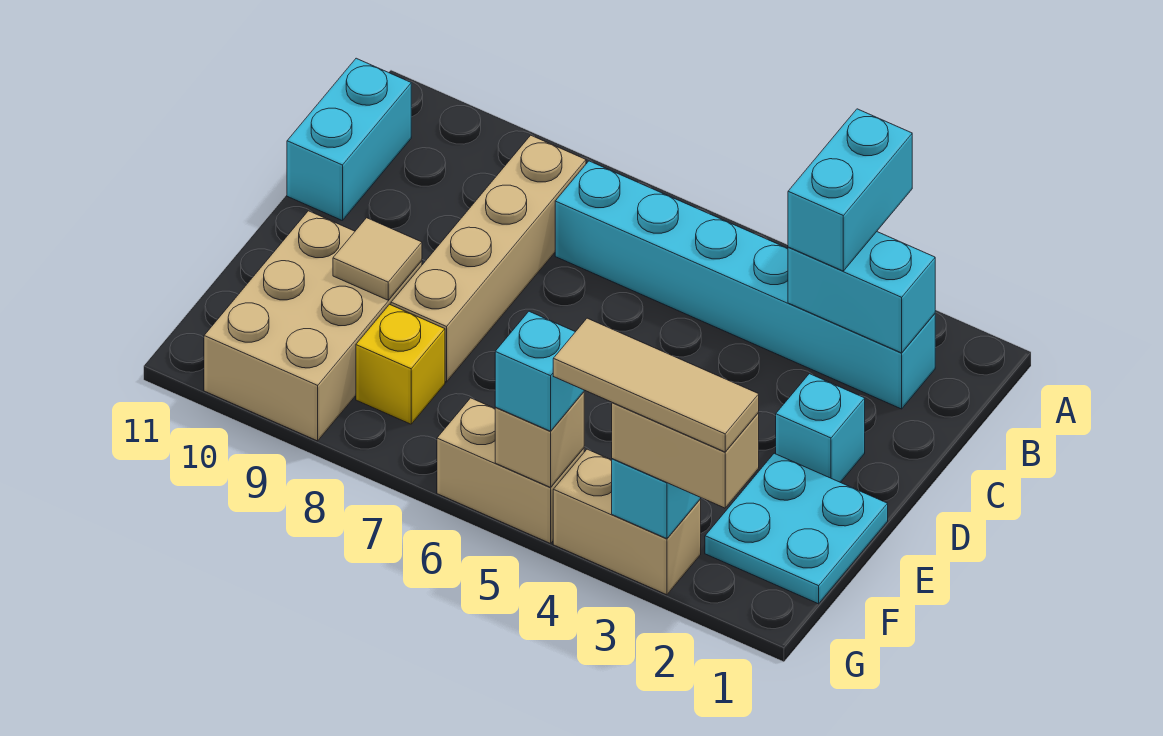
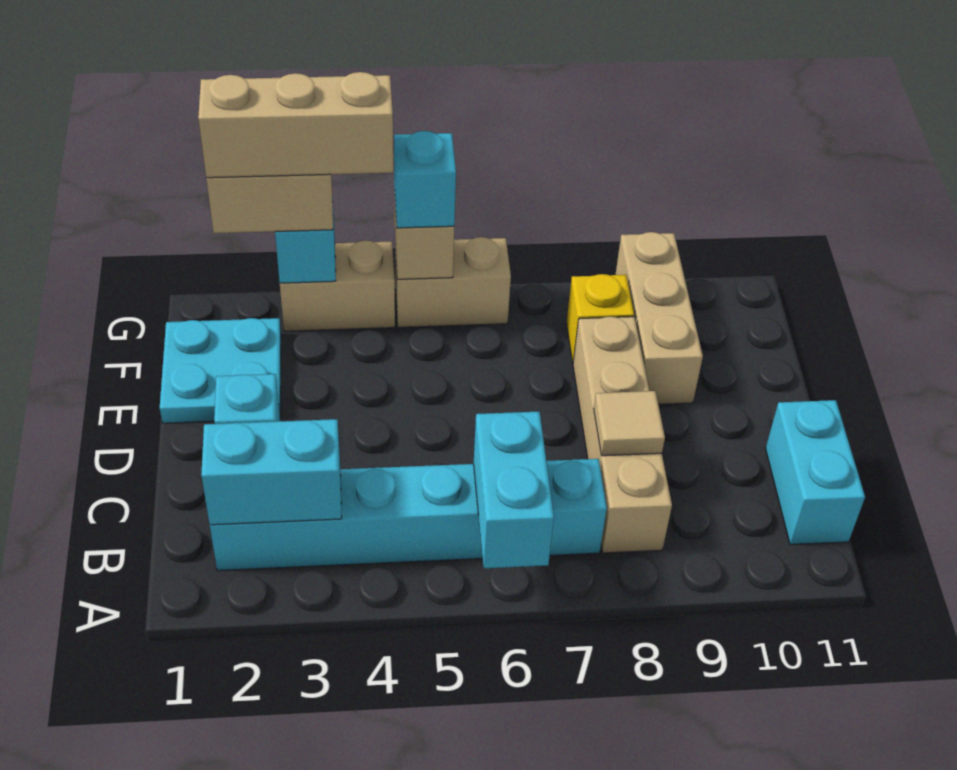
cyan 1x2 brick [788,109,912,271] -> cyan 1x2 brick moved to [474,412,554,568]
tan 2x3 brick [204,211,422,441] -> tan 1x3 brick [615,232,703,404]
tan 1x1 tile [333,218,422,300] -> tan 1x1 tile moved to [594,391,665,456]
tan 1x3 tile [553,318,759,452] -> tan 1x3 brick [198,72,393,178]

